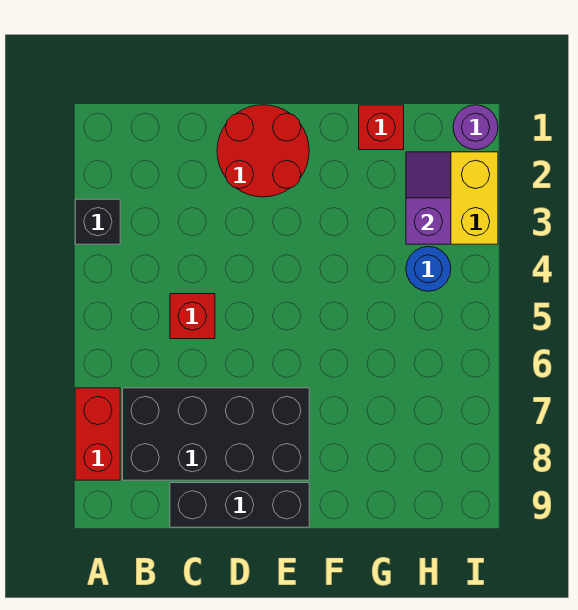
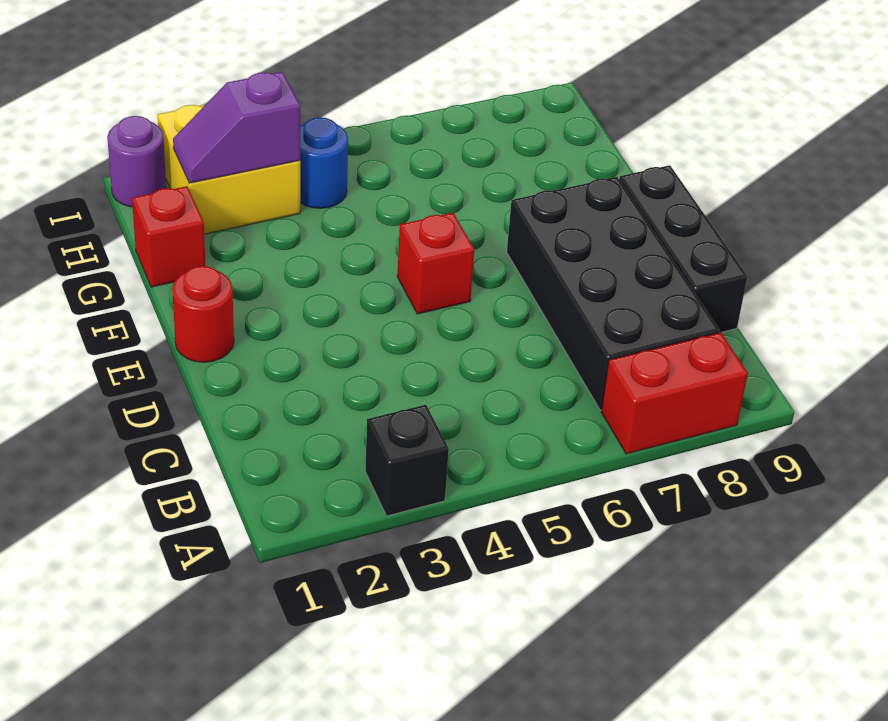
red 1x1 brick [170,294,215,339] -> red 1x1 brick moved to [397,213,474,314]
red 2x2 round brick [217,105,309,197] -> red 1x1 round brick [172,266,234,362]

